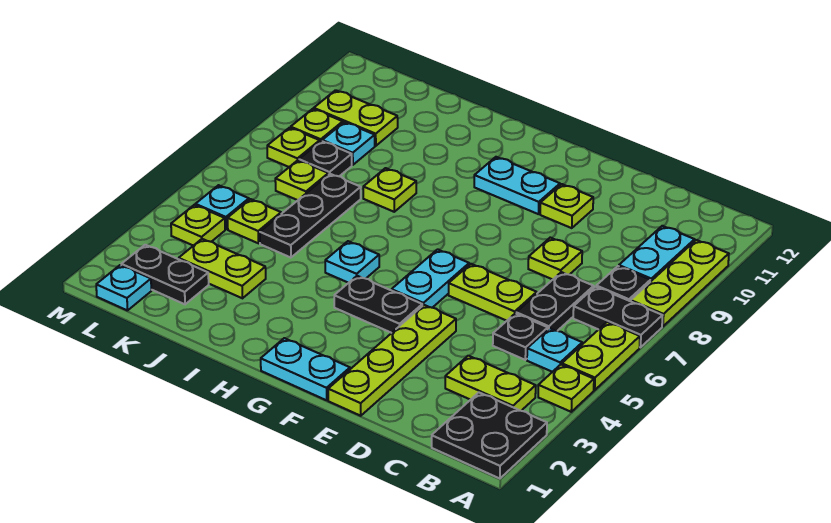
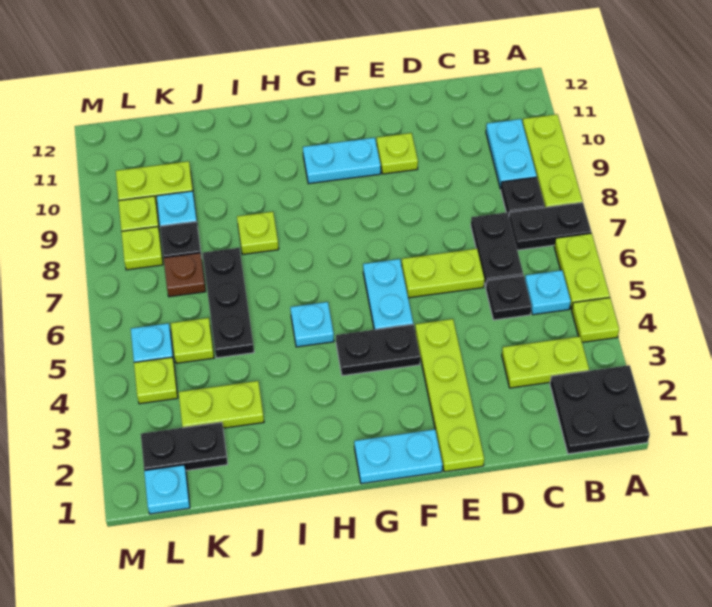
lime 1x1 plate [528,238,582,279] -> none
lime 1x1 plate [275,160,328,200] -> brown 1x1 plate [164,253,206,297]

